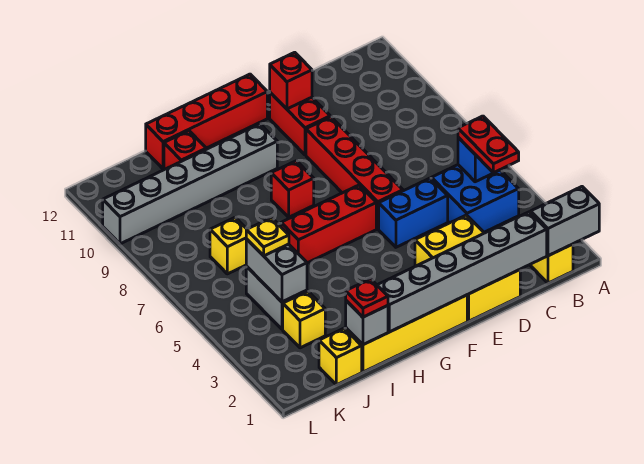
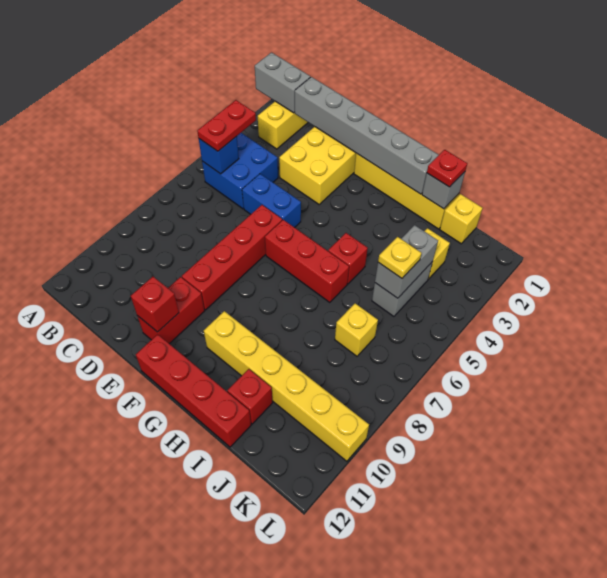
red 1x1 brick [271,161,314,217] -> red 1x1 brick moved to [328,233,368,284]
grey 1x6 brick [103,124,277,244] -> yellow 1x6 brick [204,311,369,461]

